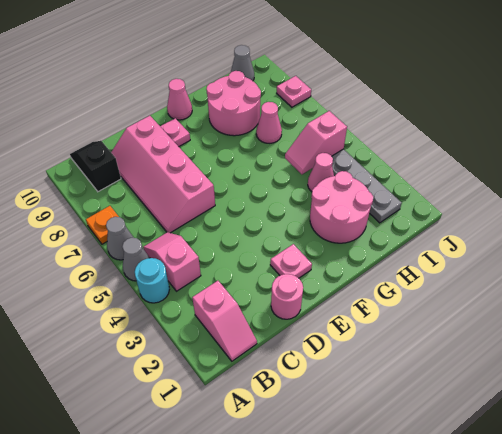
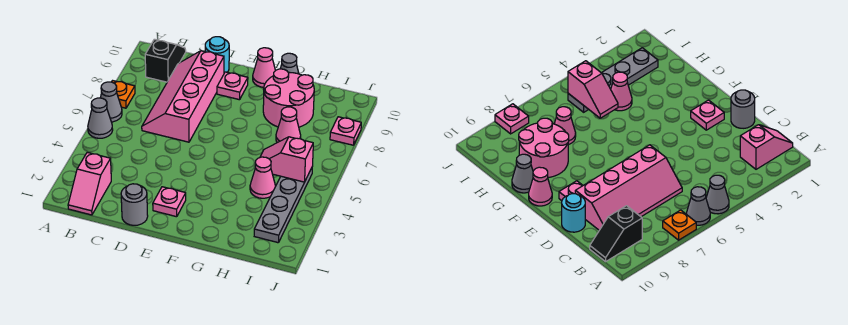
cyan 1x1 round brick [135,258,169,303] -> cyan 1x1 round brick moved to [205,37,229,73]
pink 1x2 slope [143,232,201,291] -> none
pink 1x1 round brick [271,274,303,319] -> grey 1x1 round brick [121,184,148,225]
pink 2x2 round brick [310,171,373,243] -> none
grey 1x1 cone [231,45,254,81] -> grey 1x1 cone moved to [280,53,299,74]

